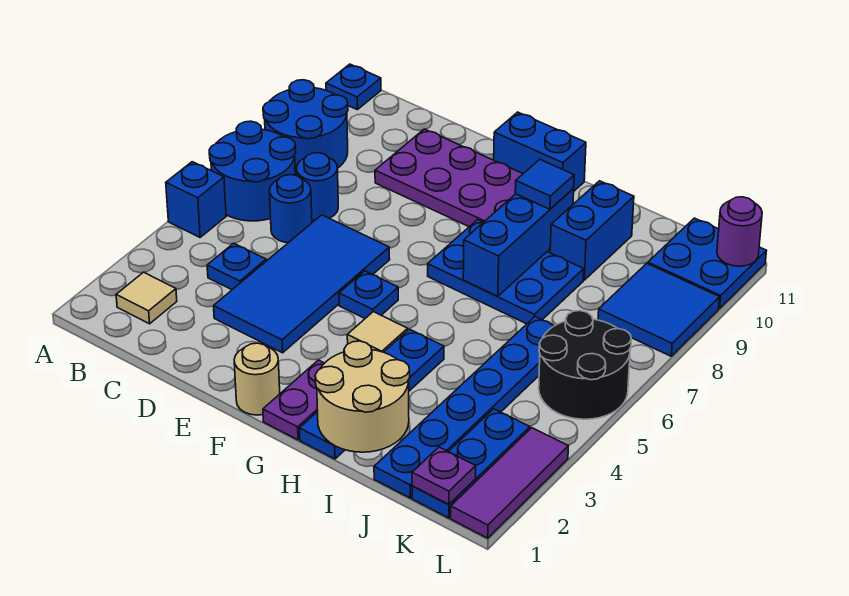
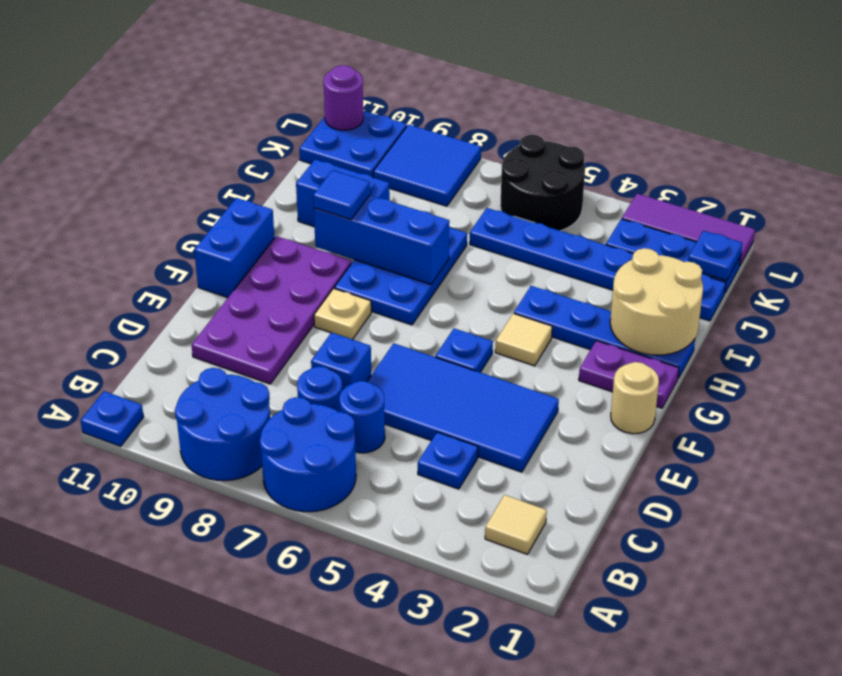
blue 1x1 brick [166,162,226,237] -> blue 1x1 brick moved to [311,333,371,390]
none -> tan 1x1 plate [314,288,371,339]
purple 1x1 plate [412,447,476,505] -> blue 1x1 plate [688,231,742,281]

